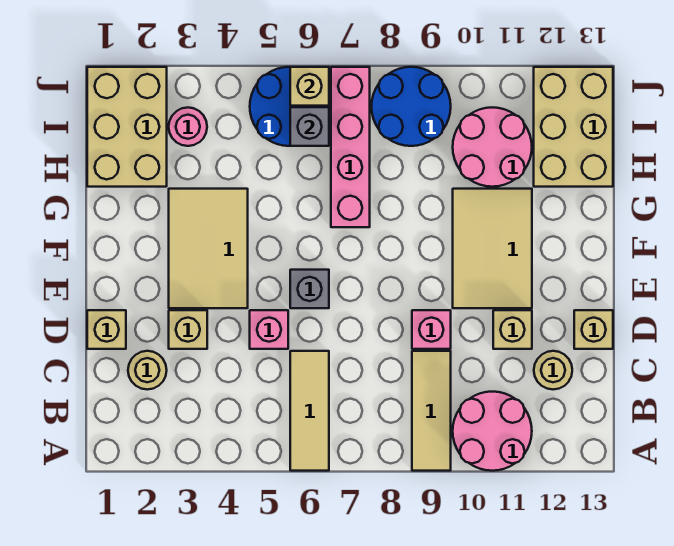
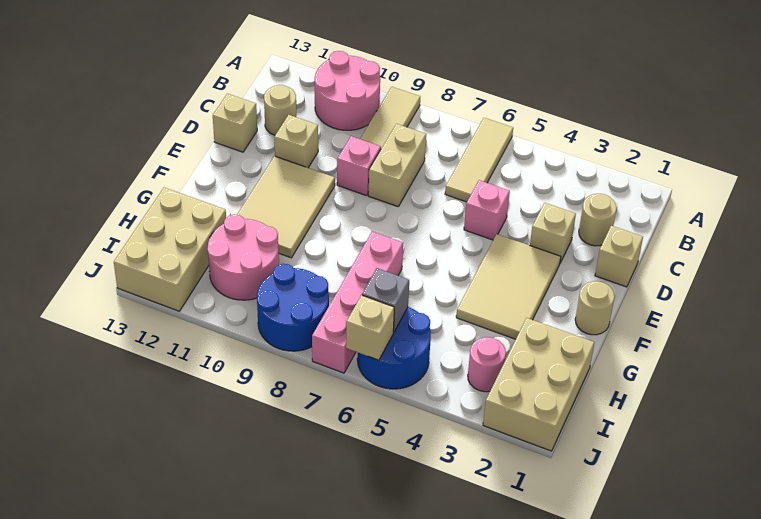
none -> tan 1x2 brick [368,124,426,207]
grey 1x1 brick [290,270,329,308] -> none
none -> tan 1x1 round brick [575,281,615,335]

